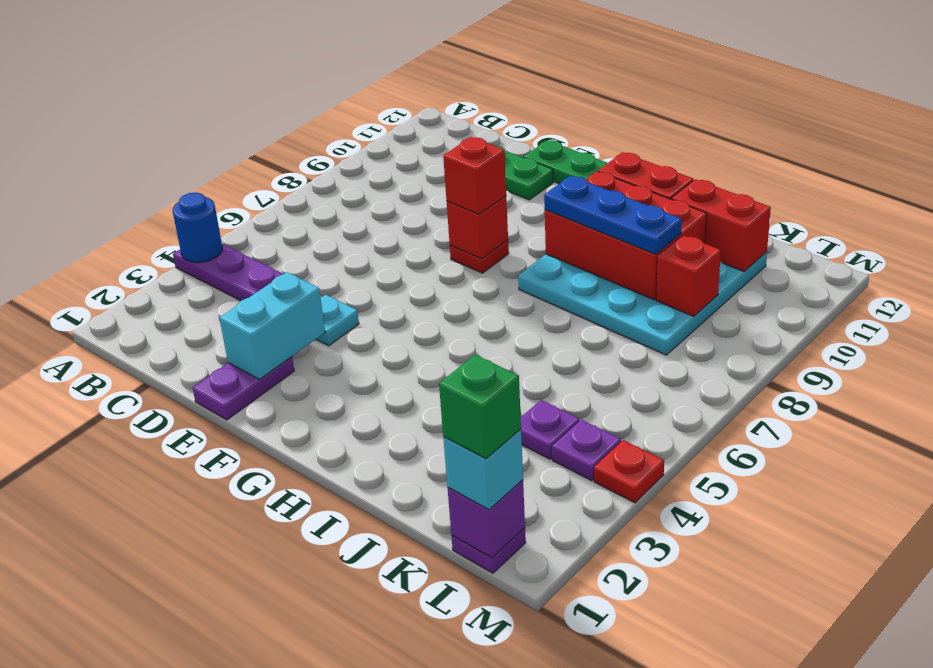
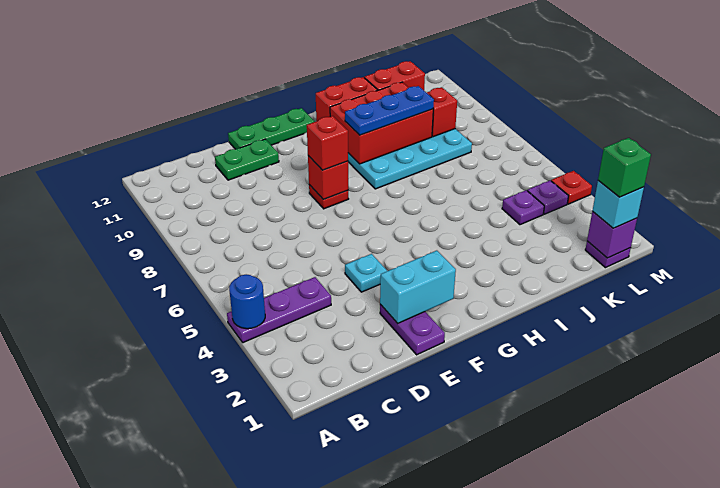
cyan 1x2 brick [220,272,325,380] -> cyan 1x2 brick turned to [380,251,456,323]

